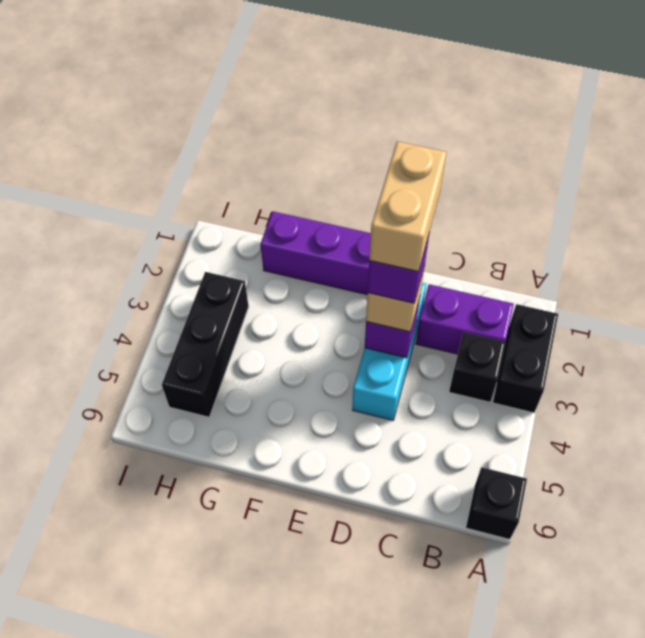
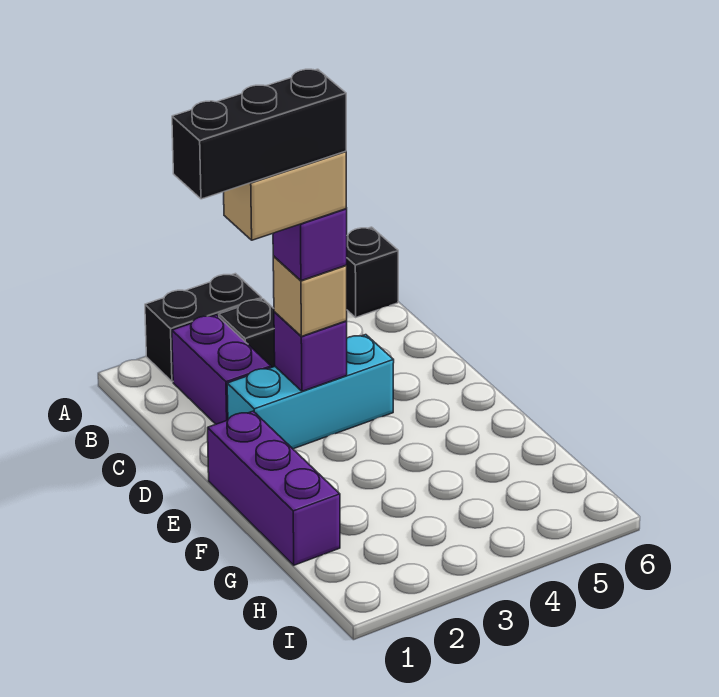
black 1x3 brick [162,272,249,417] -> black 1x3 brick moved to [172,69,346,199]

